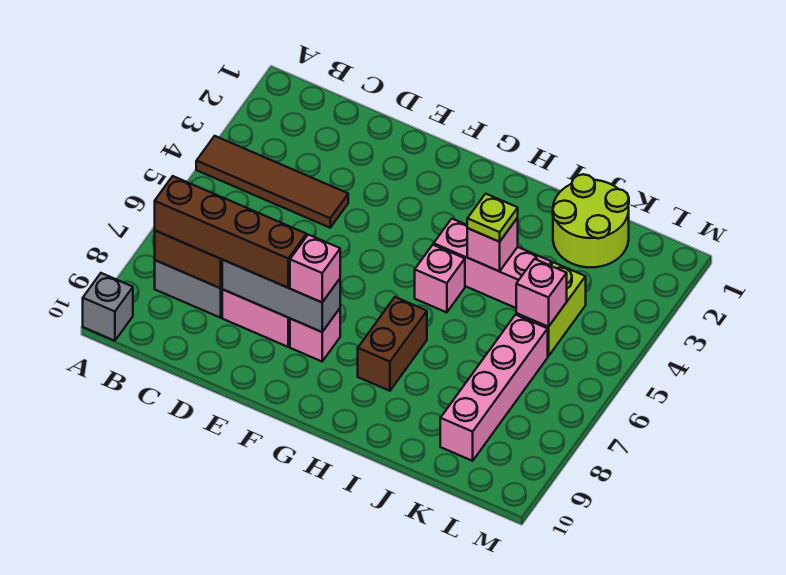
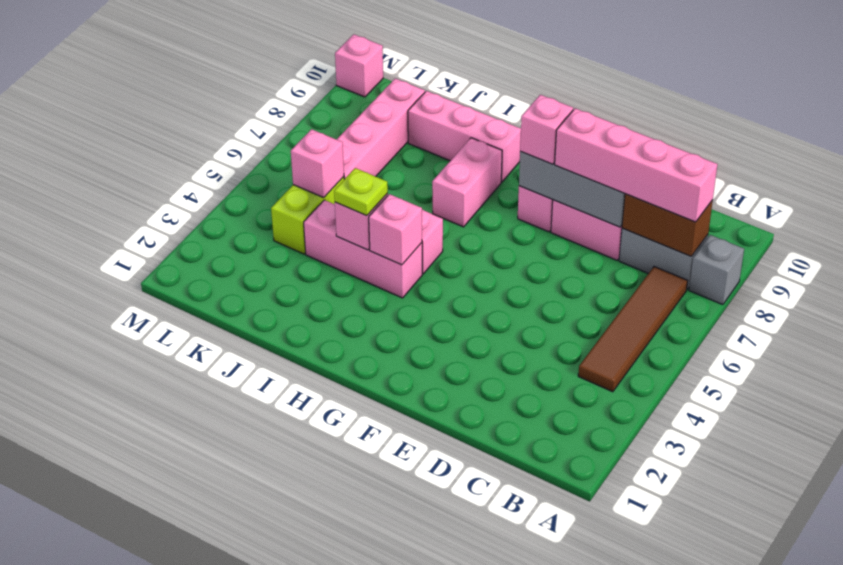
brown 1x4 tile [196,136,348,228] -> brown 1x4 tile turned to [578,267,688,392]
grey 1x1 brick [83,273,133,341] -> grey 1x1 brick moved to [689,235,744,305]
brown 1x4 brick [155,176,306,288] -> pink 1x4 brick [555,108,718,222]
none -> pink 1x1 brick [369,194,422,265]
brown 1x2 brick [358,297,427,391] -> pink 1x2 brick [432,138,502,227]
none -> pink 1x3 brick [408,91,521,182]
lime 2x2 round brick [553,174,629,267] -> none
none -> pink 1x1 brick [335,34,383,97]

